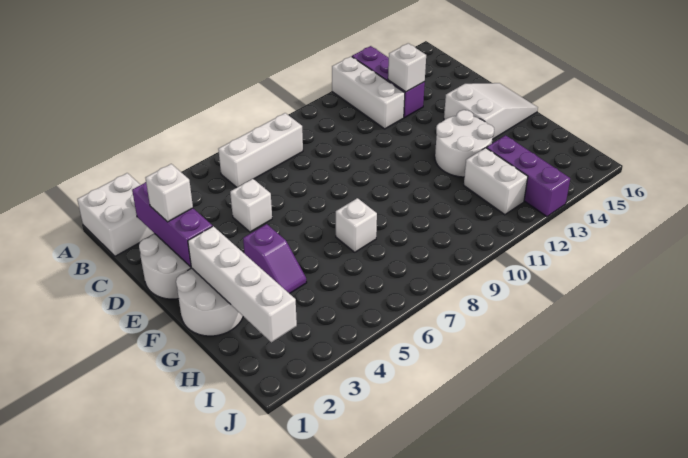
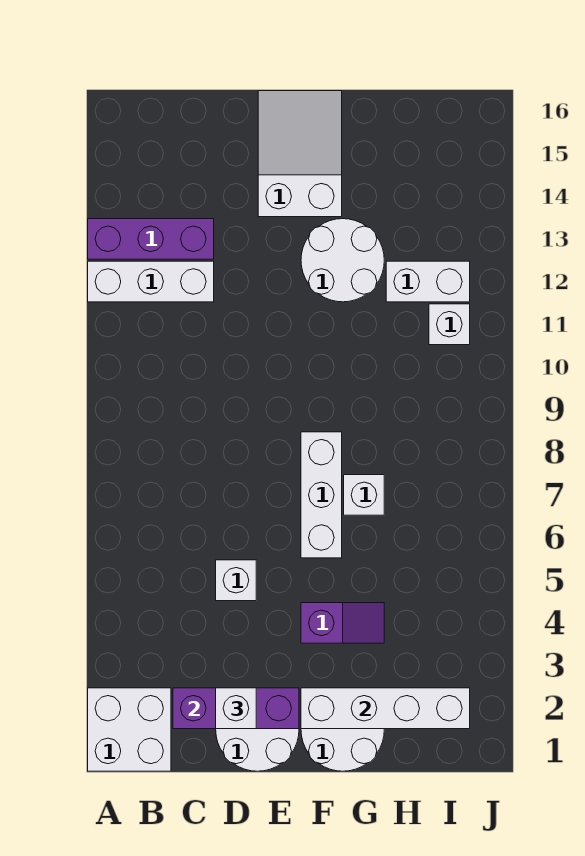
white 1x3 brick [218,113,303,187] -> white 1x3 brick moved to [301,432,342,558]
white 1x1 brick [388,43,426,92] -> white 1x1 brick moved to [429,304,470,345]
purple 1x3 brick [487,135,570,217] -> none

